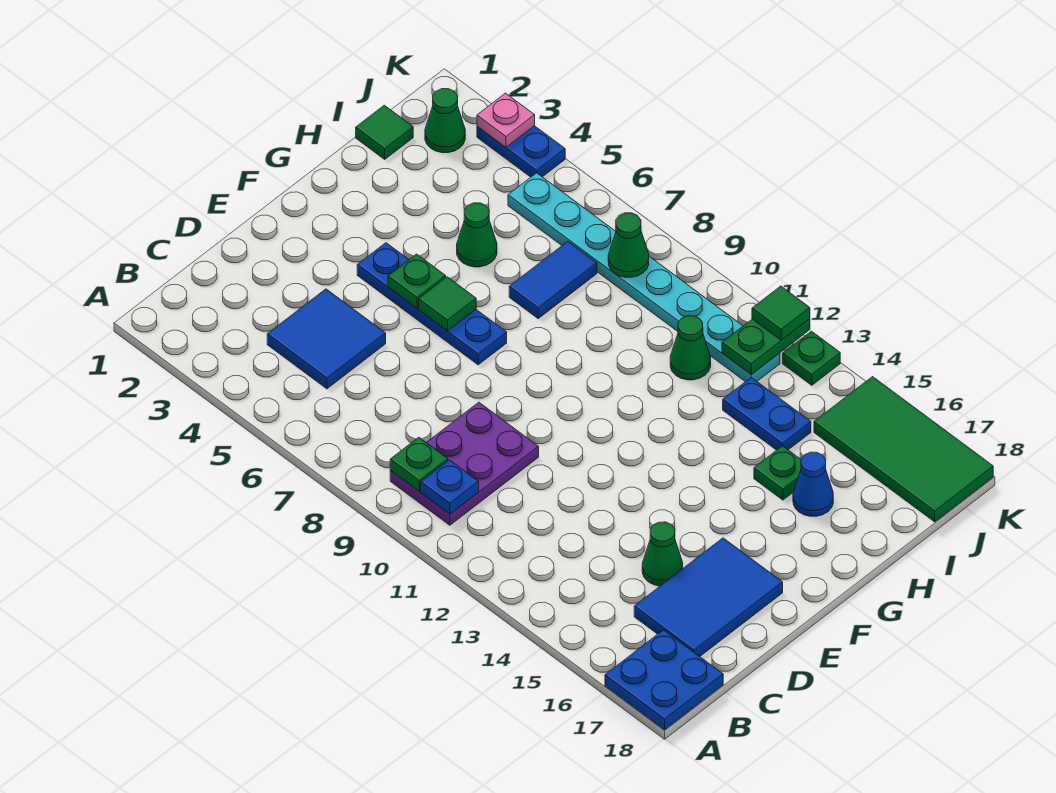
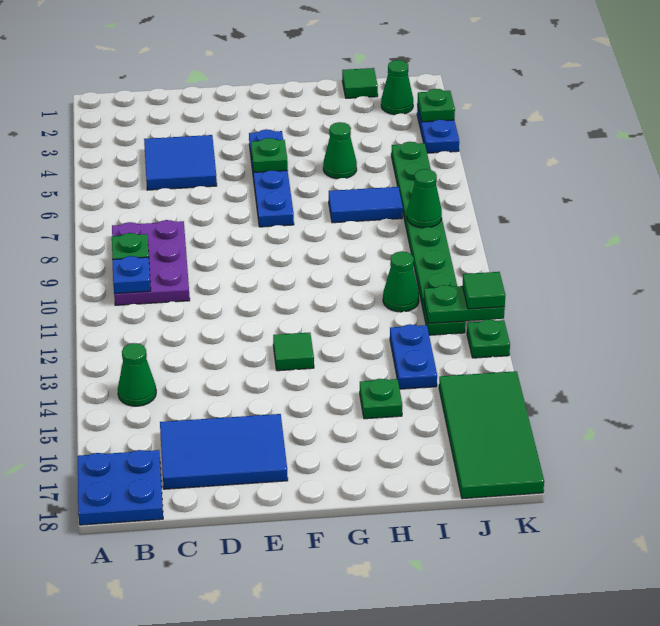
purple 2x3 plate [390,402,539,525] -> purple 2x3 plate turned to [112,220,190,305]
green 1x1 cone [642,522,683,586] -> green 1x1 cone moved to [118,343,156,406]
green 1x1 tile [419,277,476,331] -> green 1x1 tile moved to [273,333,314,371]
blue 1x1 cone [793,452,833,516] -> none
cyan 1x8 plate [508,173,780,382] -> green 1x8 plate [391,142,465,335]
pink 1x1 plate [477,93,535,147] -> green 1x1 plate [418,89,455,122]

